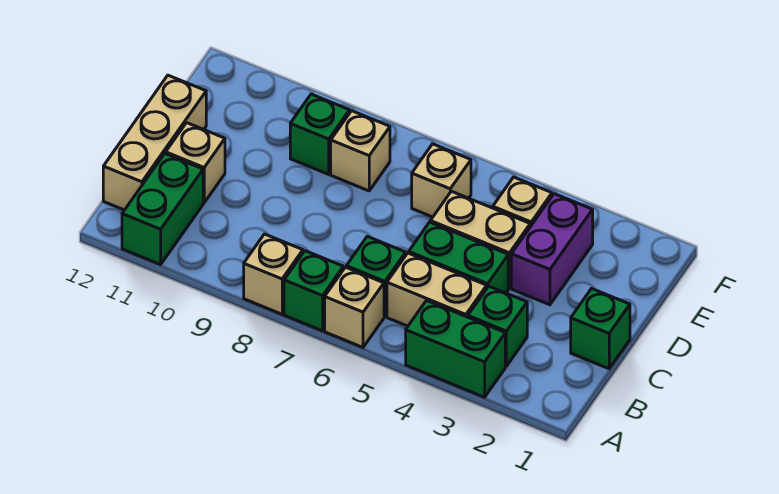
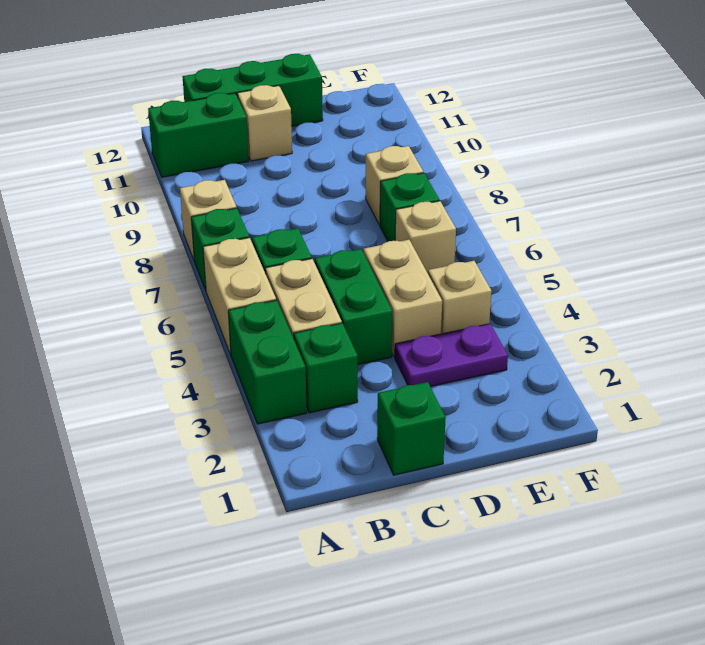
tan 1x1 brick [325,267,384,347] -> tan 1x2 brick [203,238,276,355]
tan 1x3 brick [103,75,206,210] -> green 1x3 brick [182,54,323,126]
purple 1x2 brick [511,194,593,305] -> purple 1x2 plate [395,324,508,387]
green 1x1 brick [290,94,350,174] -> green 1x1 brick moved to [380,173,439,241]

